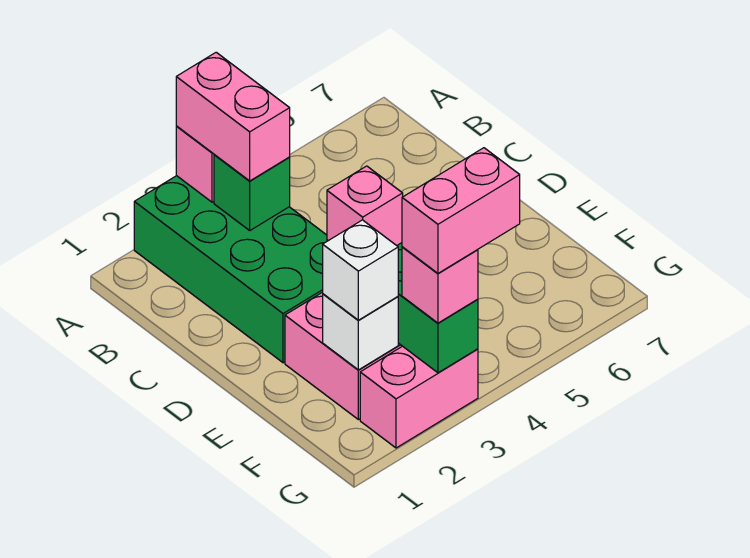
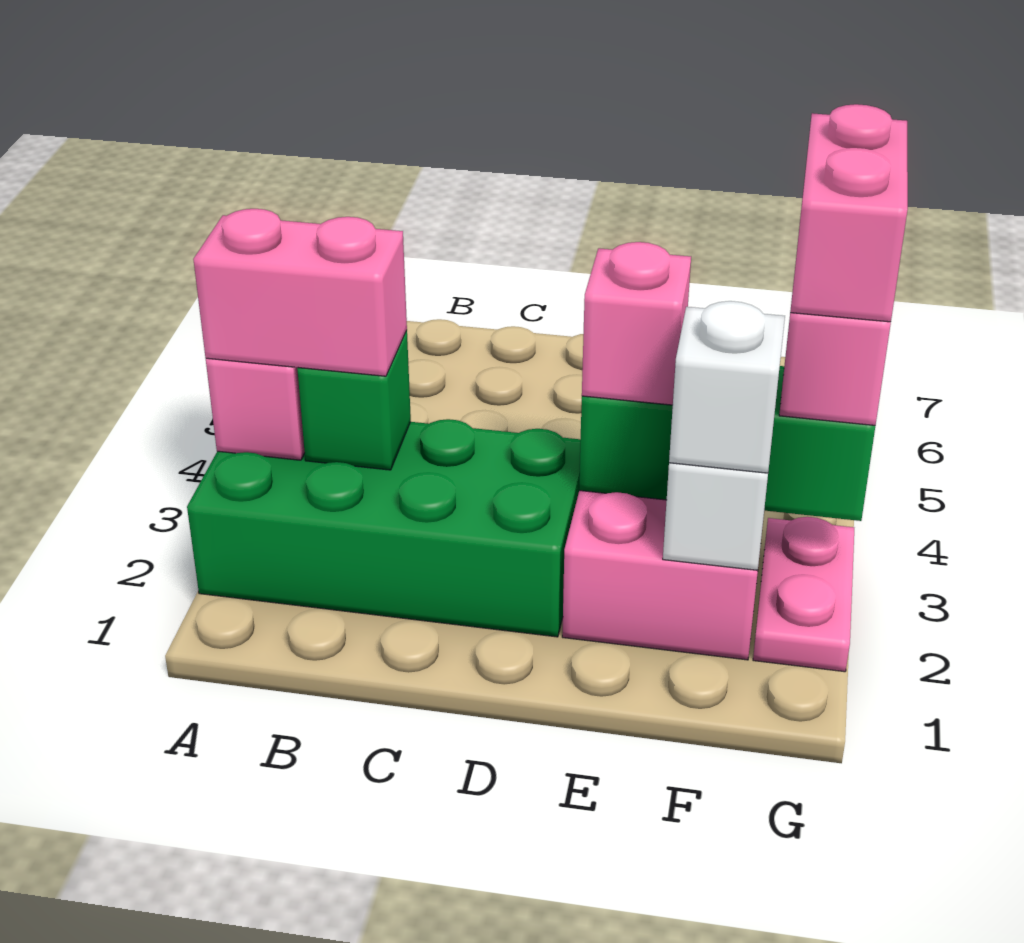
pink 1x2 brick [360,346,478,448] -> pink 1x2 plate [753,517,854,672]

